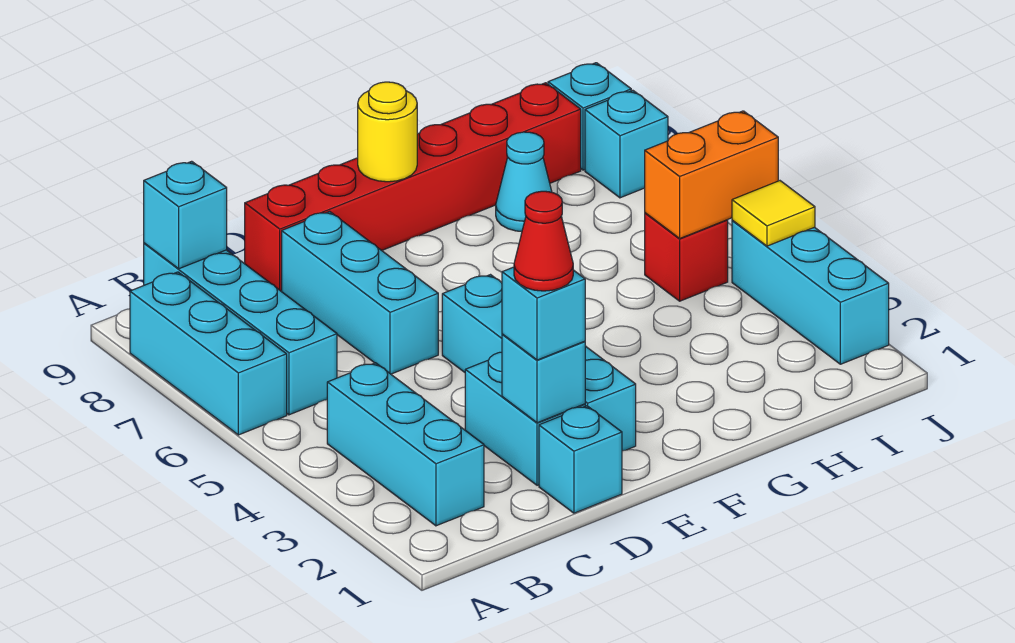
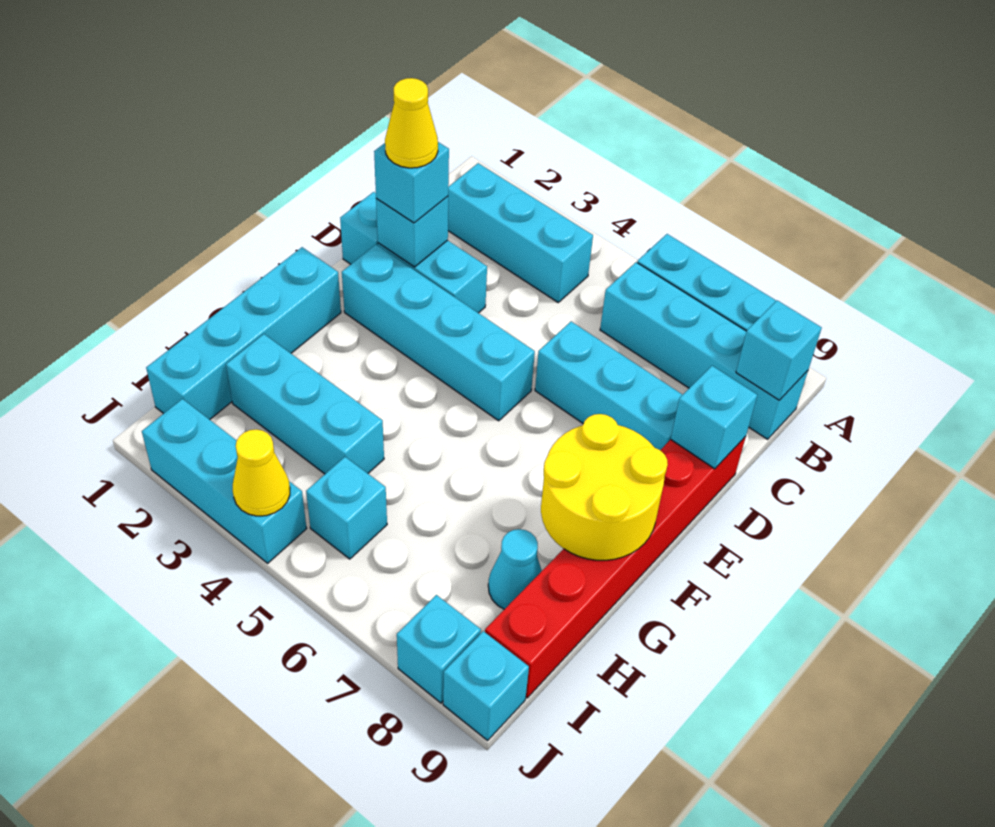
red 1x1 cone [514,191,573,291] -> yellow 1x1 cone [385,78,438,168]
none -> cyan 1x1 brick [671,366,757,469]
none -> cyan 1x4 brick [146,247,341,420]
yellow 1x1 round brick [358,82,417,182] -> yellow 2x2 round brick [541,414,668,560]
none -> cyan 1x3 brick [226,334,384,474]
red 1x1 brick [645,213,728,301] -> cyan 1x1 brick [306,457,387,559]
orange 1x2 brick [645,111,778,238] -> none
yellow 1x1 tile [732,181,815,246] -> yellow 1x1 cone [233,429,290,516]

